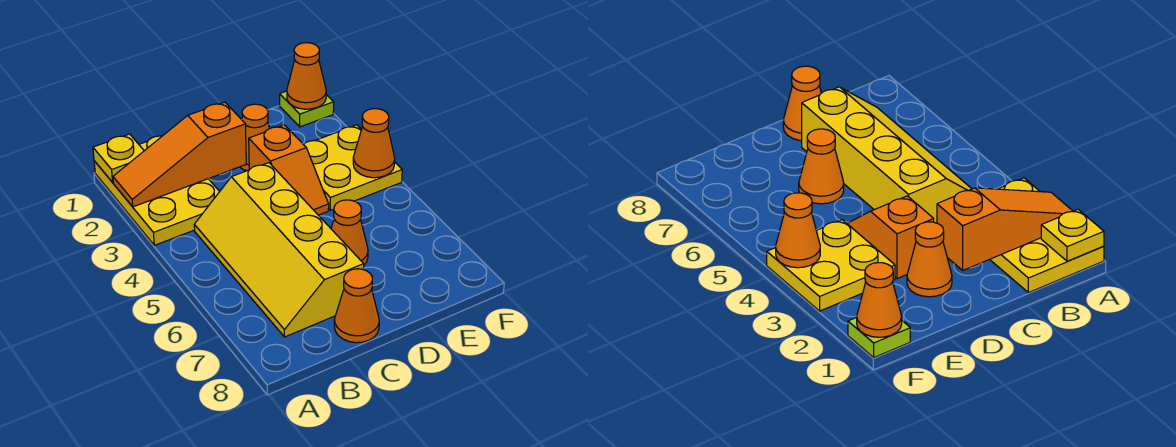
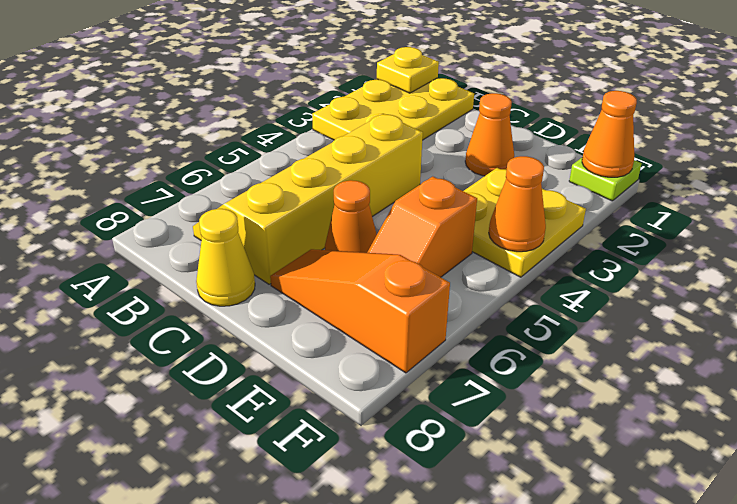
orange 1x3 slope [113,102,246,207] -> orange 1x3 slope moved to [270,249,450,373]
orange 1x1 cone [334,269,379,343] -> yellow 1x1 cone [196,209,255,306]
orange 1x2 slope [249,125,329,215] -> orange 1x2 slope moved to [367,176,477,277]

